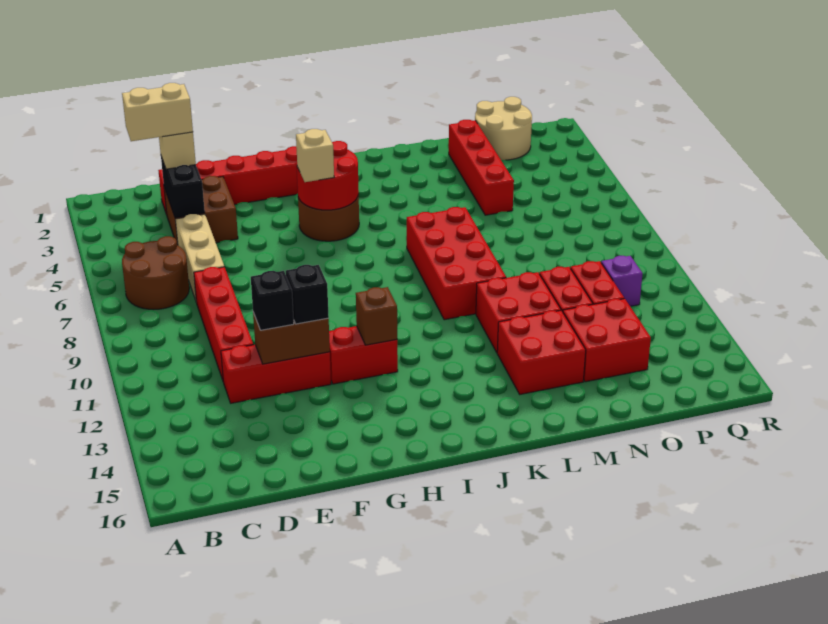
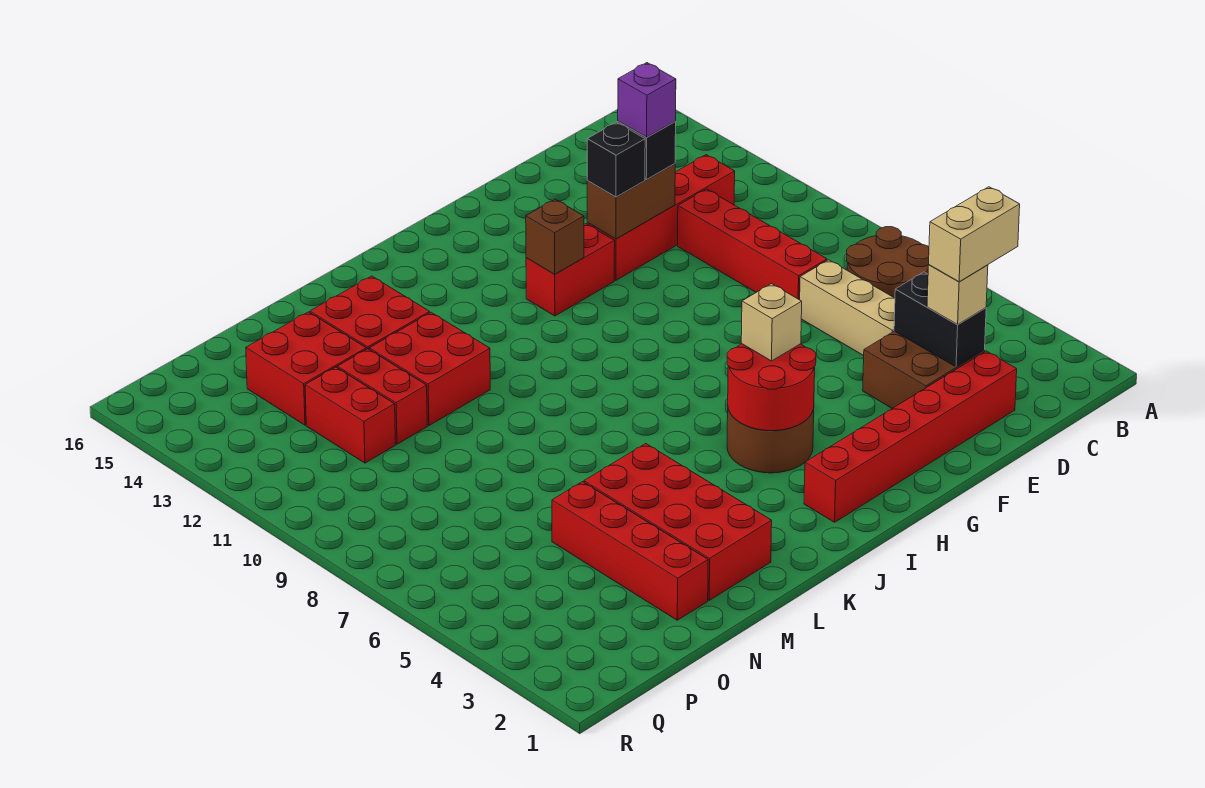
red 1x3 brick [221,345,331,403] -> red 1x4 brick [587,155,735,280]
red 2x4 brick [407,207,506,320] -> red 2x4 brick moved to [584,444,772,600]
tan 2x2 round brick [475,97,532,160] -> none
purple 1x1 brick [601,256,643,306] -> purple 1x1 brick moved to [618,63,676,137]

